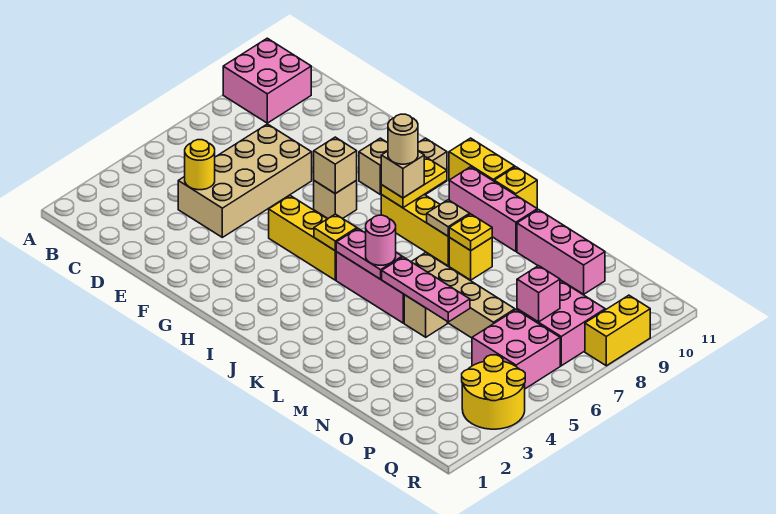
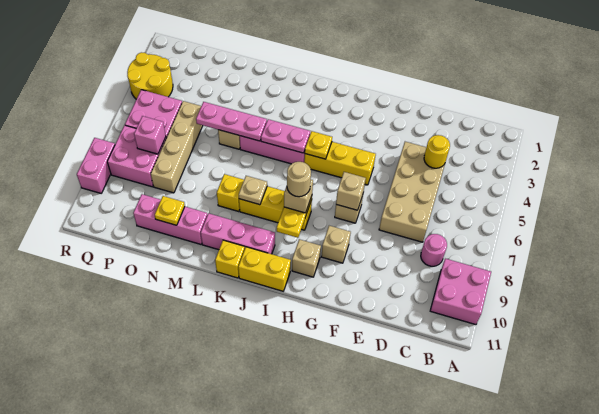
pink 1x1 round brick [366,215,396,265] -> pink 1x1 round brick moved to [421,234,447,266]
tan 1x4 brick [411,253,515,338] -> tan 1x4 brick turned to [151,101,203,193]
yellow 1x1 plate [449,214,492,251] -> yellow 1x1 plate moved to [155,196,185,225]
yellow 1x2 brick [585,295,650,366] -> pink 1x2 brick [77,138,115,193]

